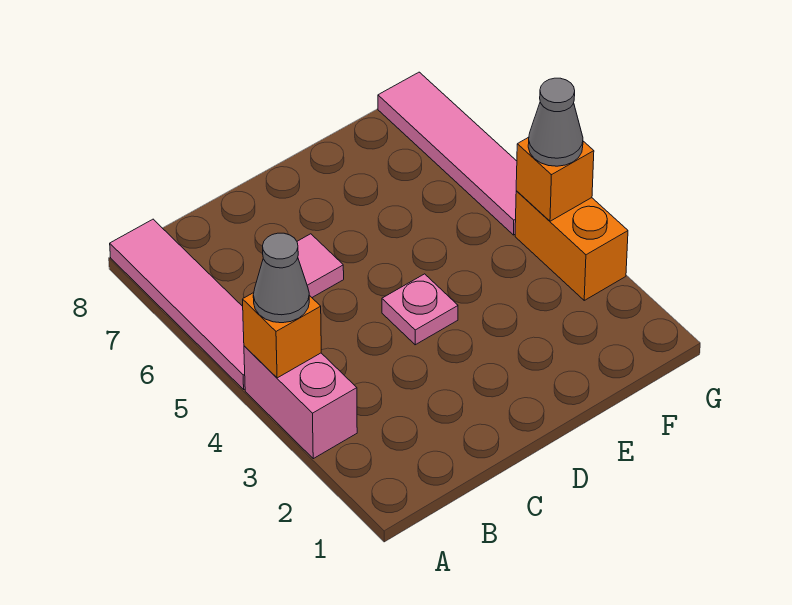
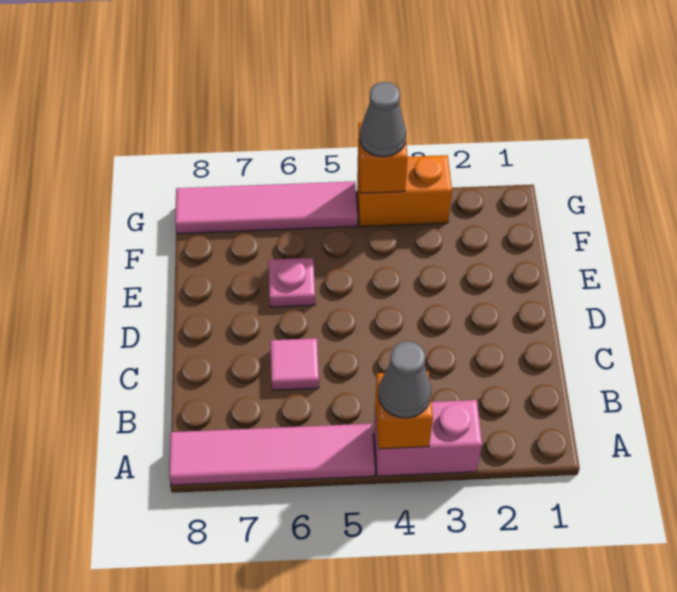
pink 1x1 plate [382,274,458,345] -> pink 1x1 plate moved to [269,258,315,307]

